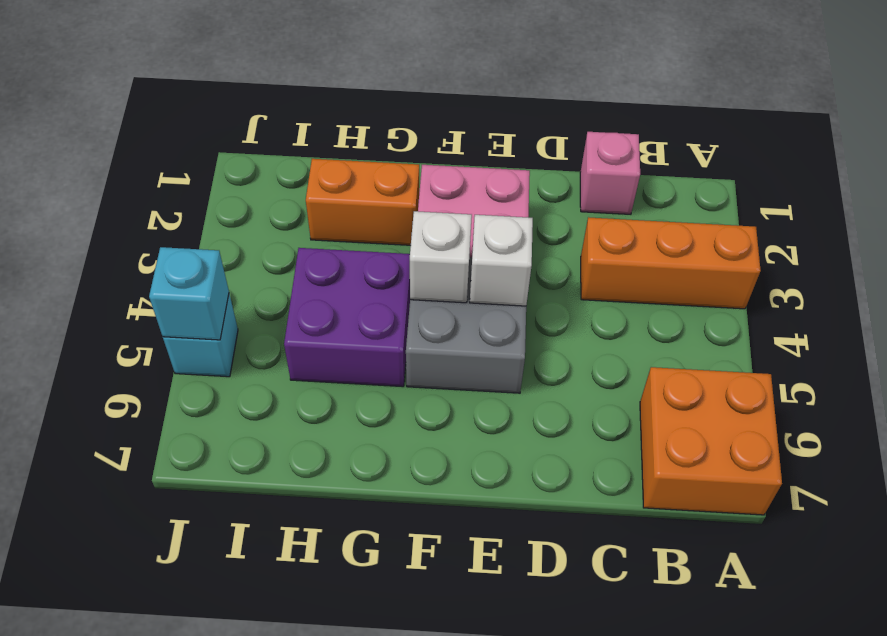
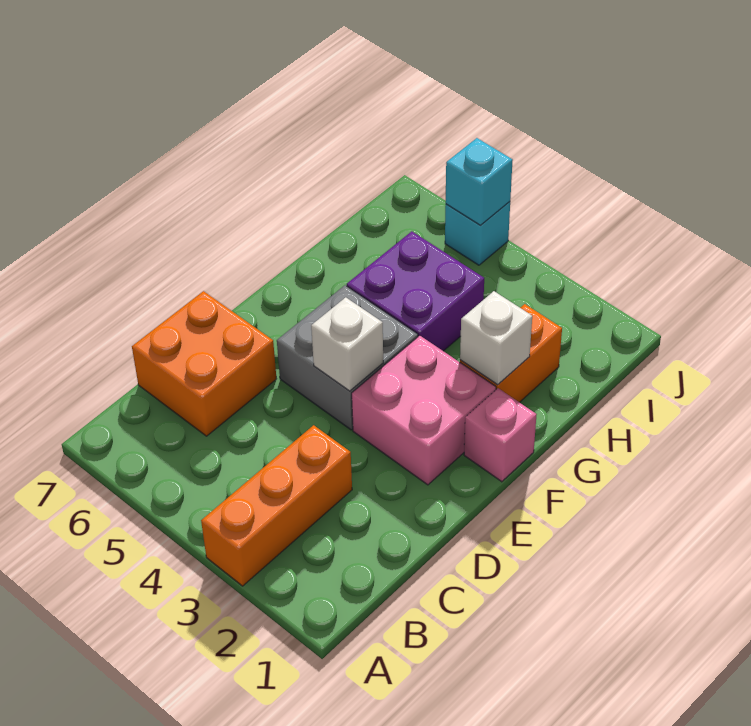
orange 2x2 brick [640,367,782,515] -> orange 2x2 brick moved to [132,291,276,436]
pink 1x1 brick [580,132,640,214] -> pink 1x1 brick moved to [464,388,537,482]
white 1x1 brick [410,211,472,303] -> white 1x1 brick moved to [460,291,532,385]

